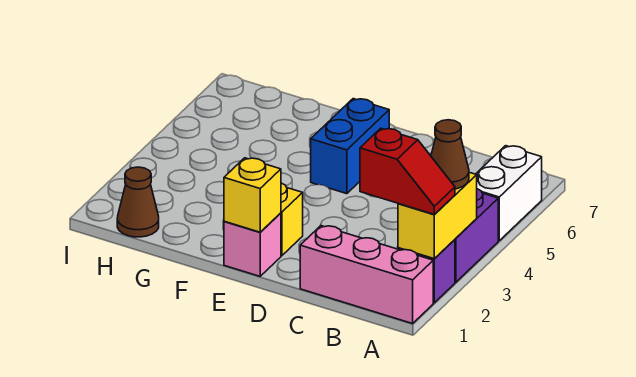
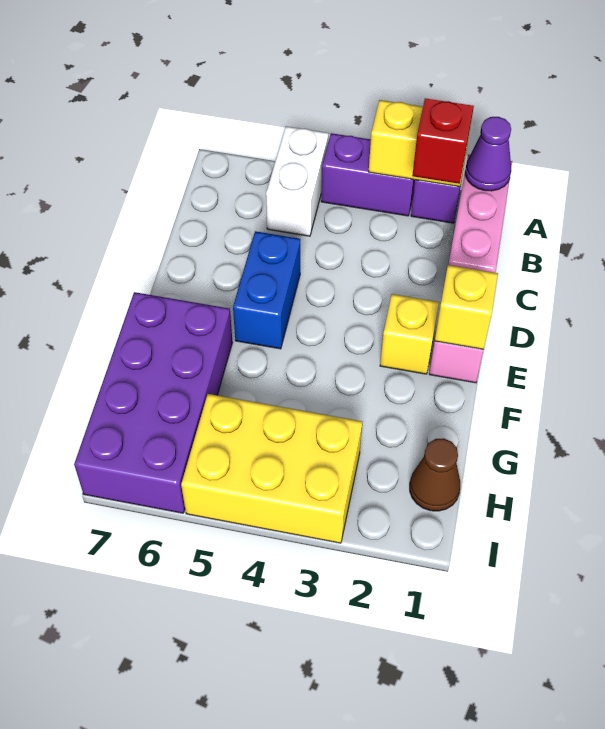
none -> purple 1x1 cone [465,117,511,191]
brown 1x1 cone [431,120,469,189] -> none
white 1x2 brick [476,146,542,241] -> white 1x2 brick turned to [266,126,328,236]
blue 1x2 brick [311,99,389,194] -> blue 1x2 brick turned to [233,231,300,349]
none -> purple 2x4 brick [74,292,232,513]
none -> yellow 2x3 brick [181,394,362,543]

